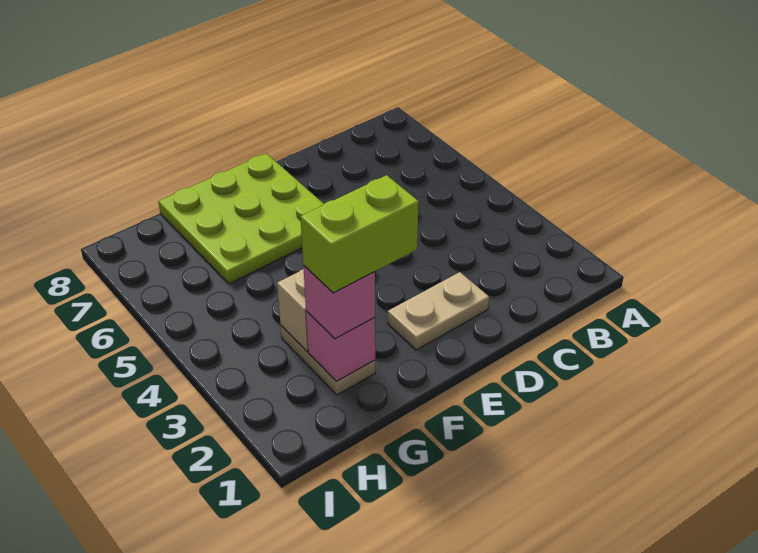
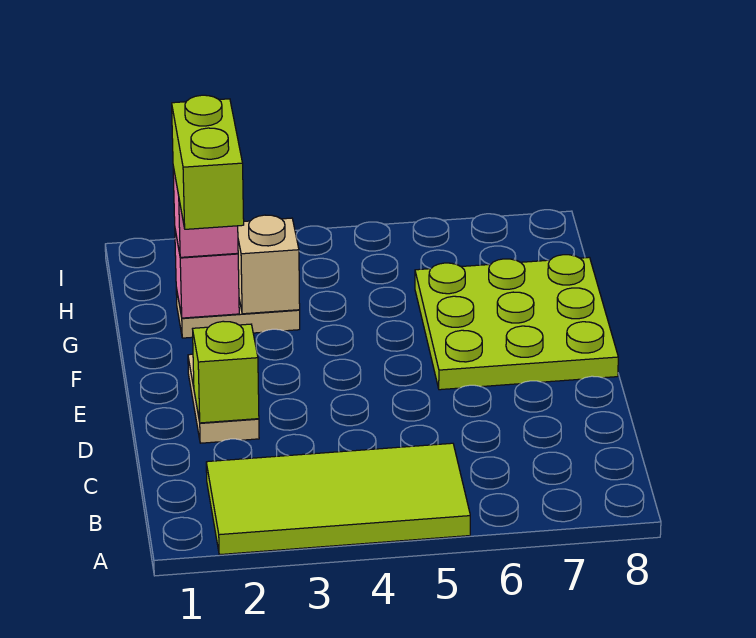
none -> lime 2x4 tile [206,443,470,555]
none -> lime 1x1 brick [193,321,259,423]

